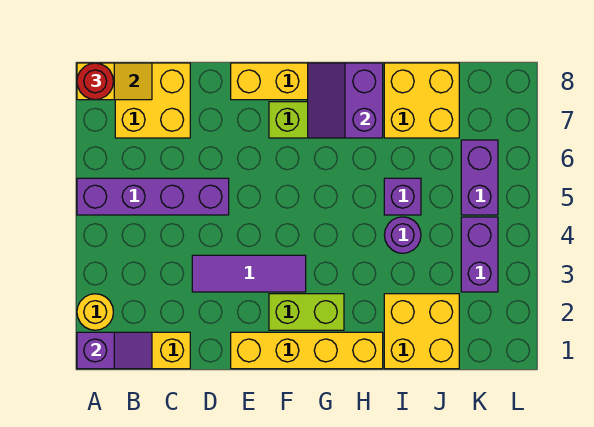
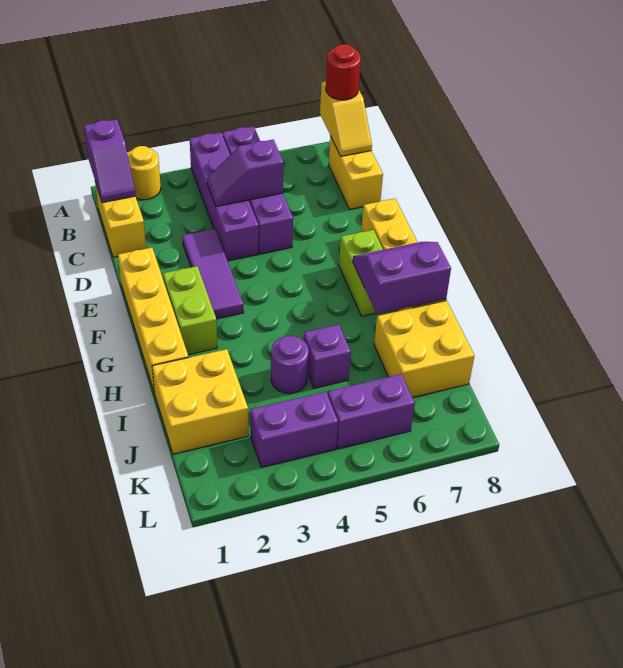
none -> purple 1x4 brick [190,132,259,261]
yellow 2x2 brick [115,63,190,138] -> yellow 1x2 brick [329,136,383,209]
none -> purple 1x2 slope [207,140,283,206]

